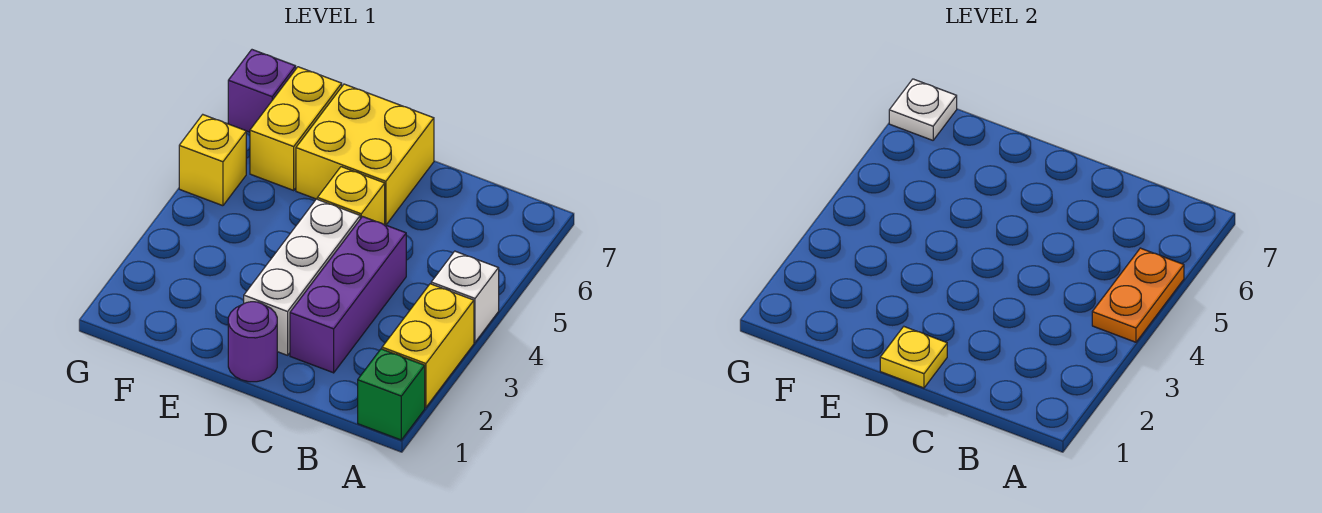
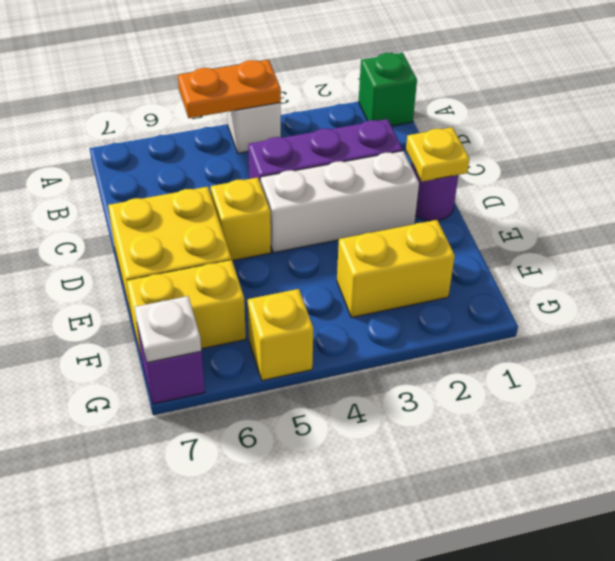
yellow 1x2 brick [382,284,474,407] -> yellow 1x2 brick moved to [337,220,455,317]

